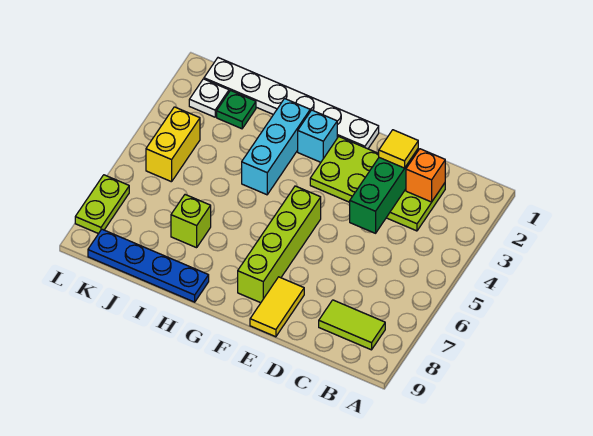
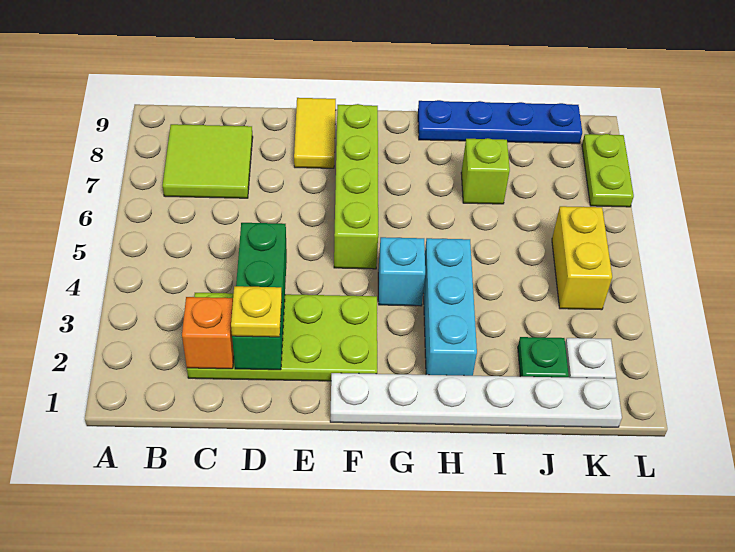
lime 1x2 tile [319,300,385,350] -> lime 2x2 tile [162,124,253,198]
yellow 1x1 tile [379,130,418,168] -> yellow 1x1 plate [231,286,282,337]
cyan 1x1 brick [298,110,337,162] -> cyan 1x1 brick moved to [378,237,425,306]

